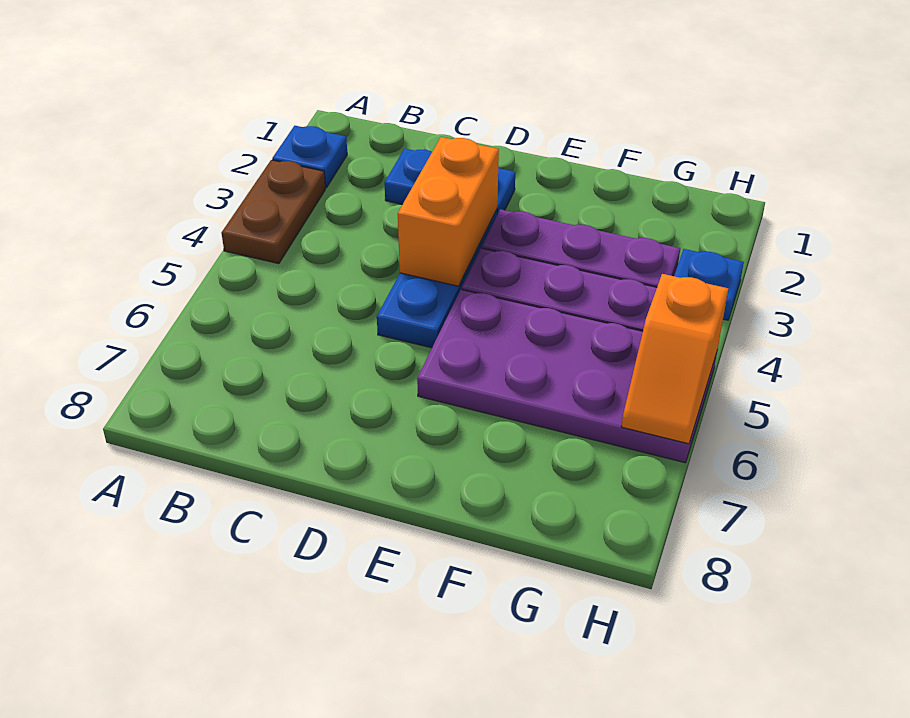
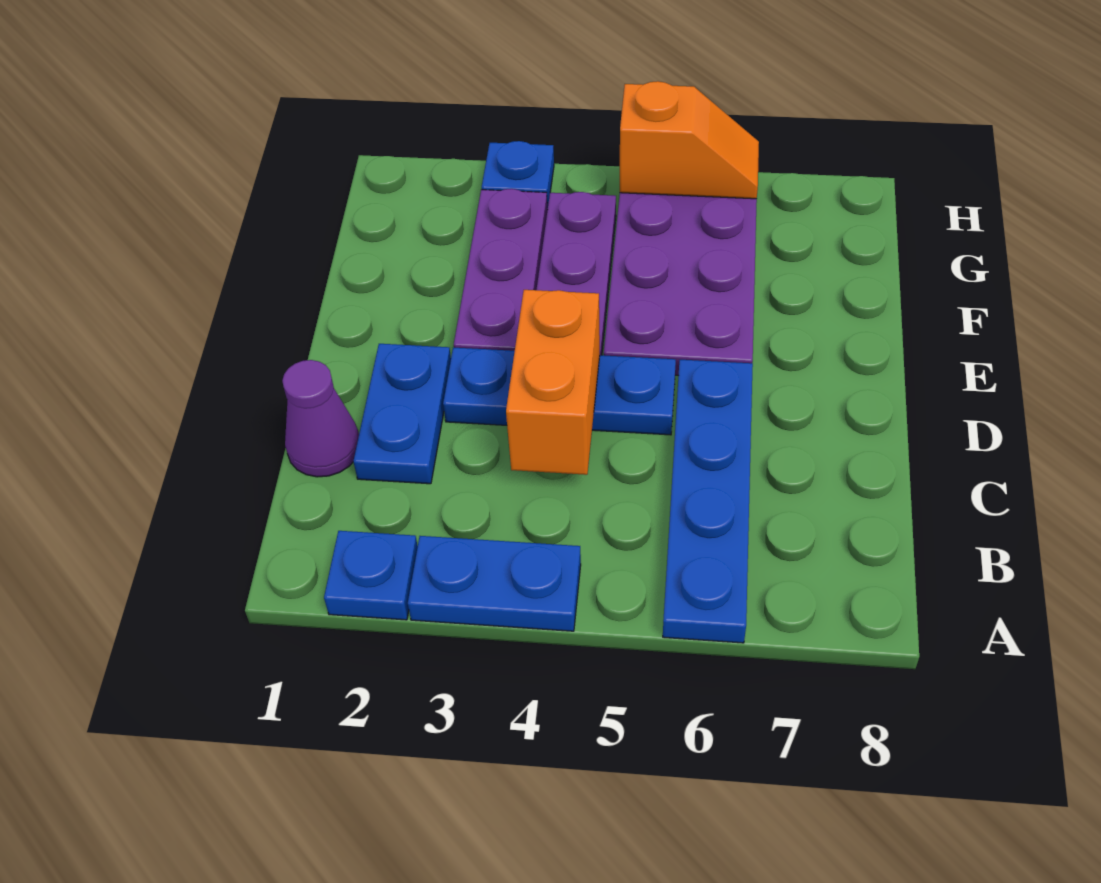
brown 1x2 plate [222,160,325,264] -> blue 1x2 plate [408,536,581,631]
none -> blue 1x4 plate [663,360,753,643]
none -> purple 1x1 cone [282,360,359,477]
orange 1x2 brick [398,137,499,286] -> orange 1x2 brick turned to [506,290,600,475]

